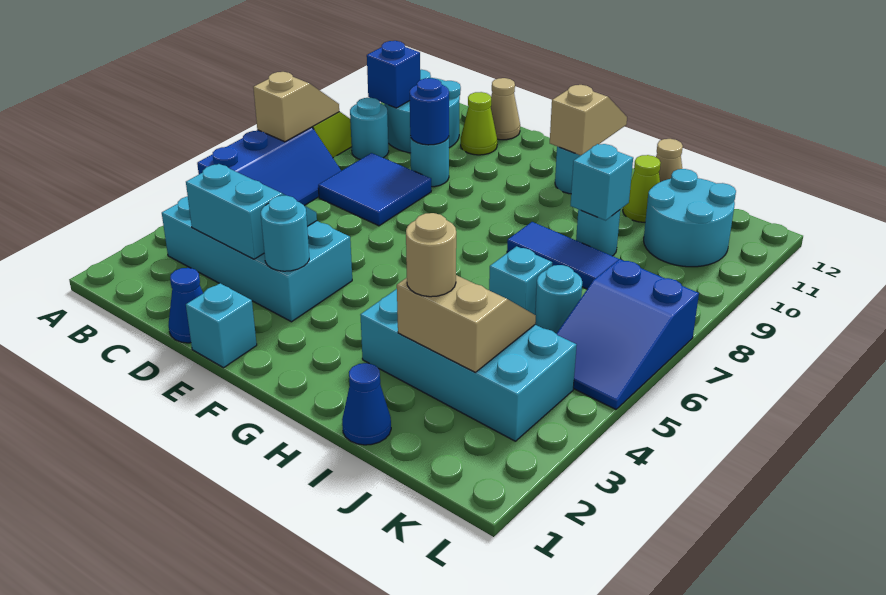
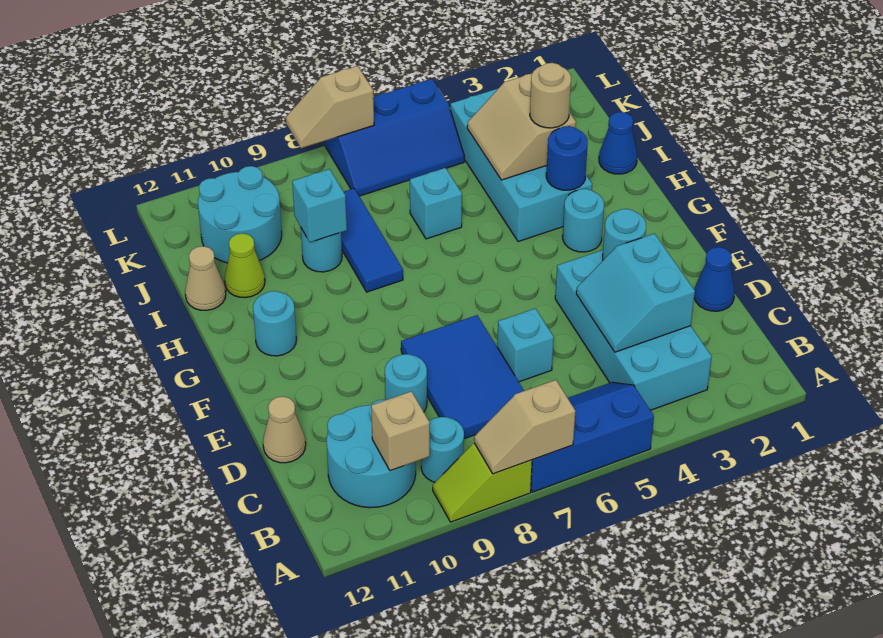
blue 1x1 brick [367,41,420,108] -> tan 1x1 brick [371,391,430,471]
blue 2x2 tile [318,153,431,226] -> blue 2x3 tile [401,315,524,439]
blue 1x1 round brick [410,78,449,145] -> blue 1x1 round brick moved to [546,126,588,190]
lime 1x1 cone [461,92,497,155] -> none
cyan 1x1 brick [186,283,257,368] -> cyan 1x1 brick moved to [497,308,554,382]
tan 1x2 slope [550,85,627,156] -> tan 1x2 slope moved to [286,66,374,148]
cyan 1x1 round brick [535,265,582,333] -> cyan 1x1 round brick moved to [563,189,604,252]
blue 2x3 slope [556,259,699,409] -> blue 2x3 slope turned to [325,79,465,196]

